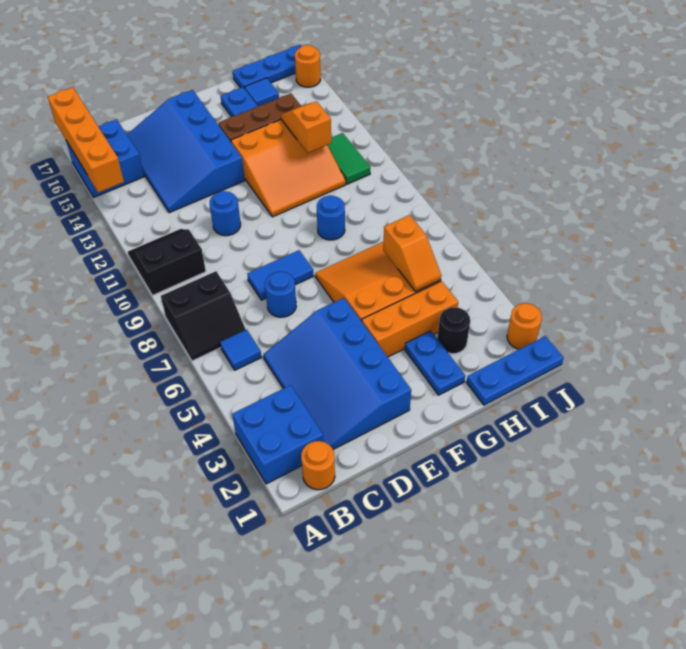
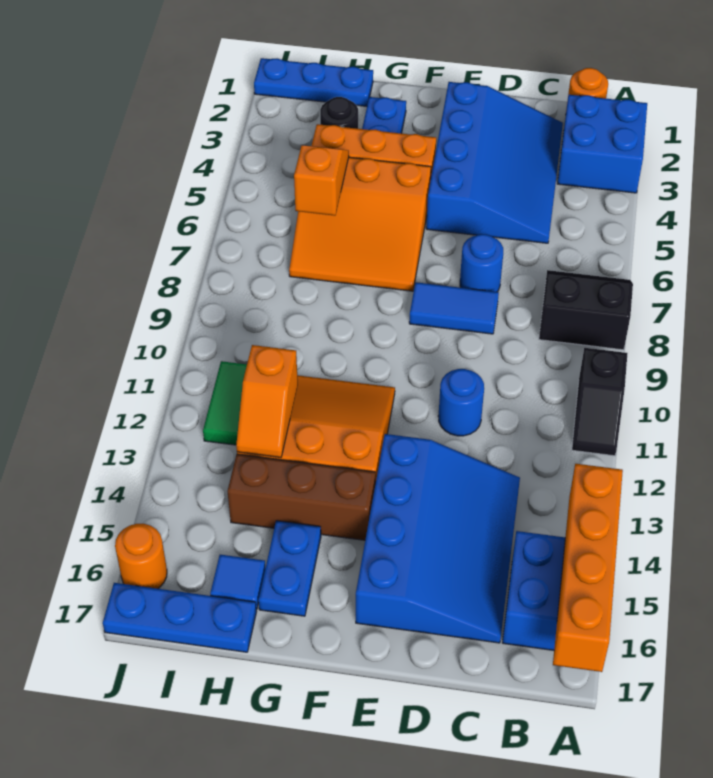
black 2x2 slope [128,229,206,295] -> black 1x2 slope [572,348,628,456]
blue 1x1 tile [220,330,262,370] -> none
blue 1x1 round brick [317,195,345,240] -> none
orange 1x1 round brick [507,303,542,349] -> none

